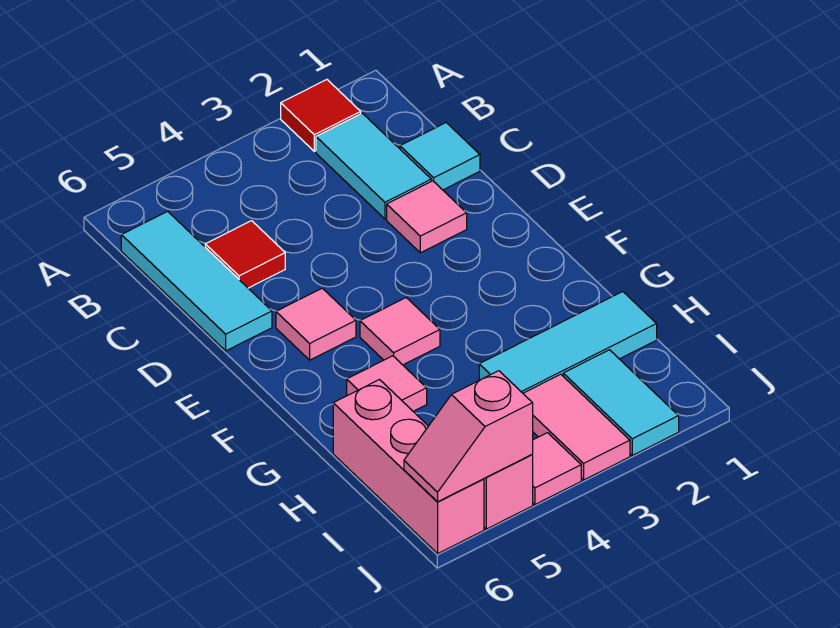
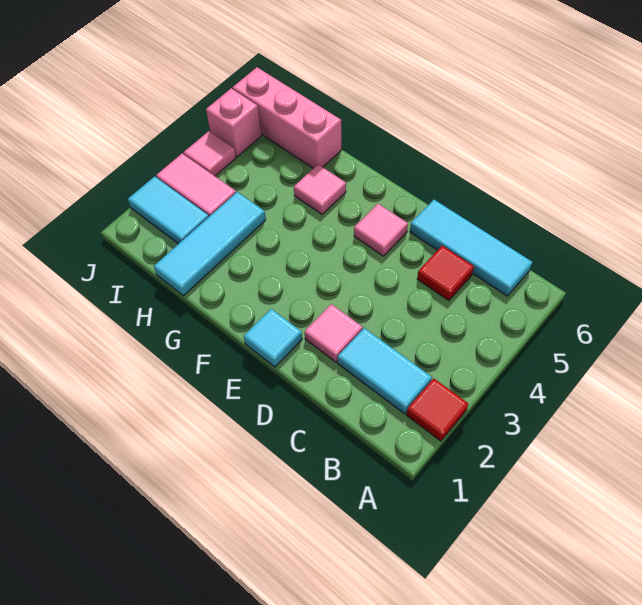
cyan 1x1 tile [400,123,480,190] -> cyan 1x1 tile moved to [243,309,302,367]
pink 1x1 tile [360,298,440,365] -> none
pink 1x2 slope [404,371,533,502] -> none

